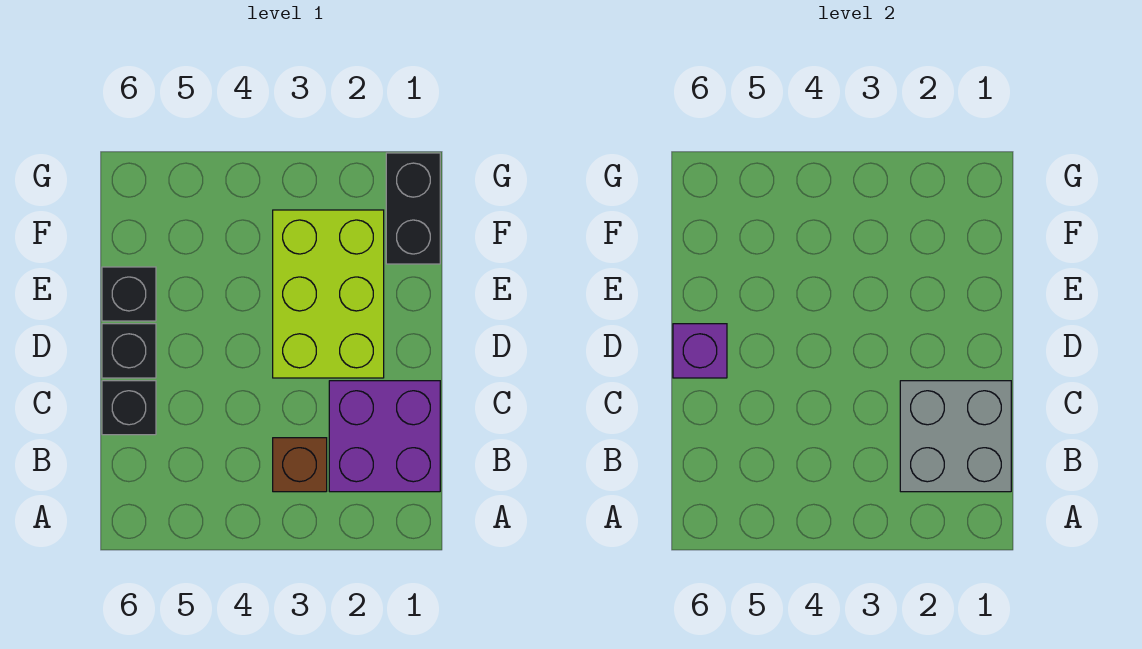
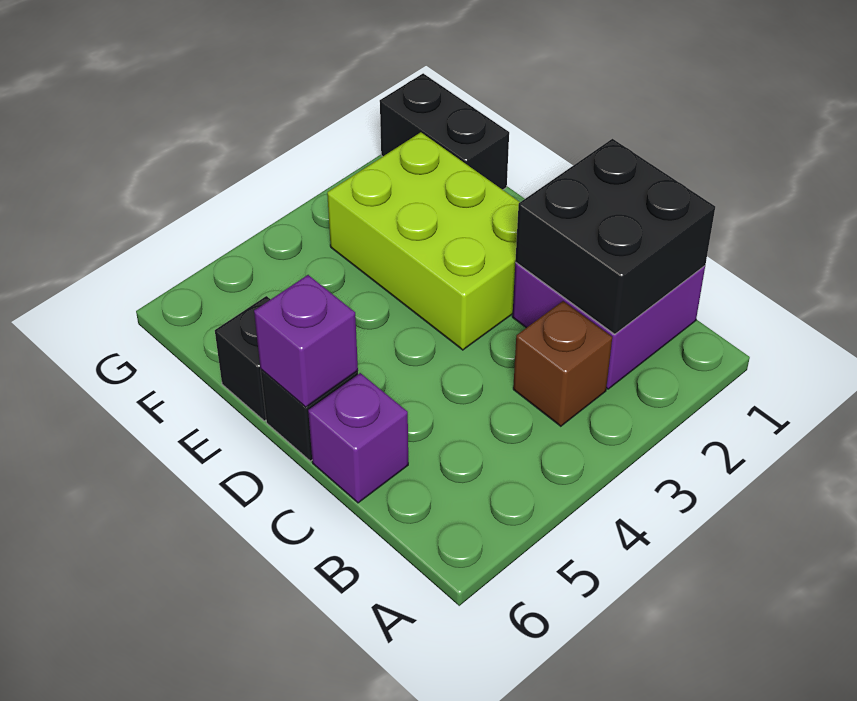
grey 2x2 brick [900,381,1011,492] -> black 2x2 brick [515,139,715,334]
black 1x1 brick [102,381,156,435] -> purple 1x1 brick [308,373,408,503]

